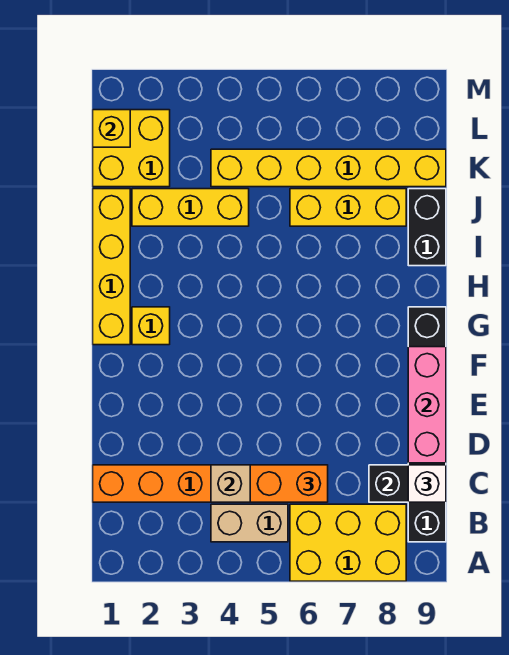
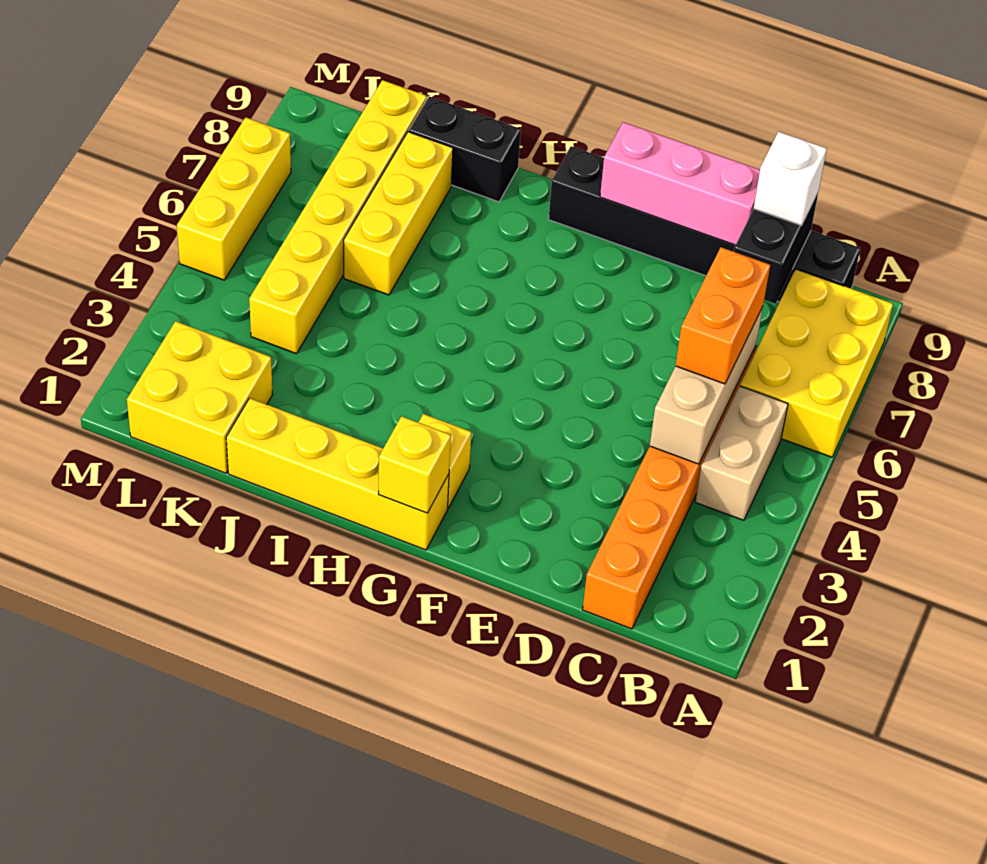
yellow 1x3 brick [132,189,249,226] -> yellow 1x3 brick moved to [177,117,291,280]
yellow 1x1 brick [93,110,130,147] -> yellow 1x1 brick moved to [379,416,451,513]

